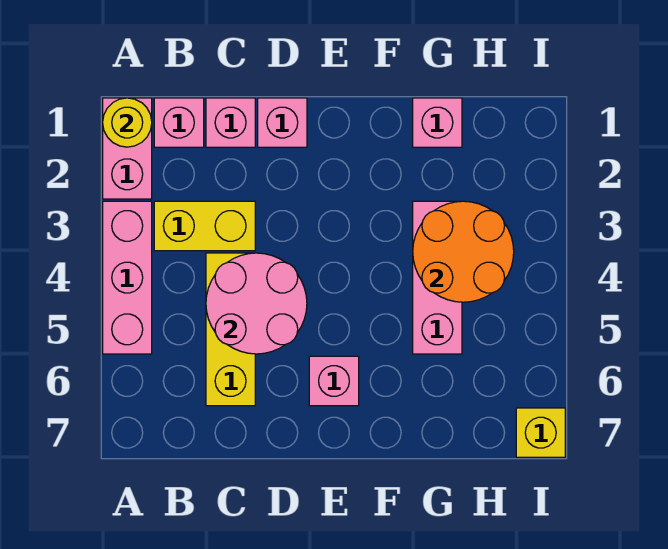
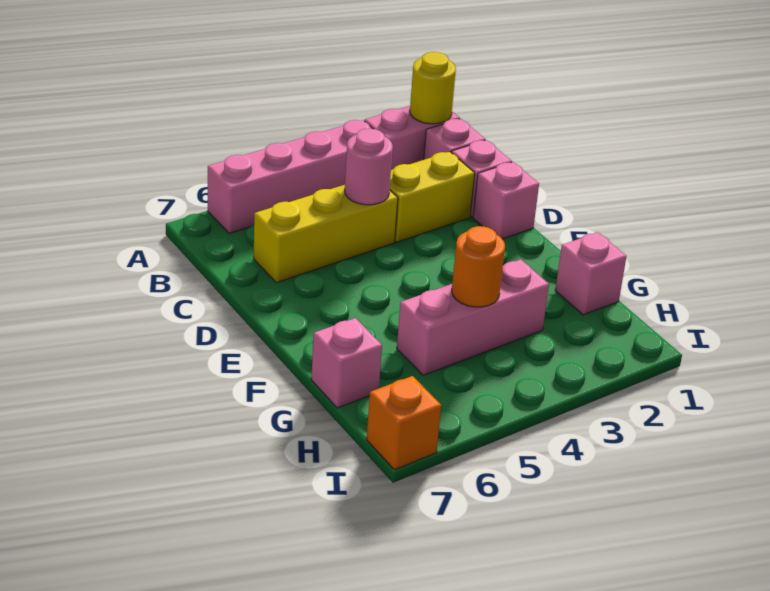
pink 1x3 brick [103,201,152,354] -> pink 1x4 brick [208,120,372,233]
yellow 1x2 brick [154,201,255,251] -> yellow 1x2 brick turned to [390,152,475,242]
pink 2x2 round brick [206,253,307,354] -> pink 1x1 round brick [345,129,393,205]
pink 1x1 brick [309,356,359,406] -> pink 1x1 brick moved to [311,318,382,408]
orange 2x2 round brick [413,201,514,302] -> orange 1x1 round brick [452,226,505,307]
yellow 1x1 brick [516,408,565,457] -> orange 1x1 brick [367,376,441,470]

